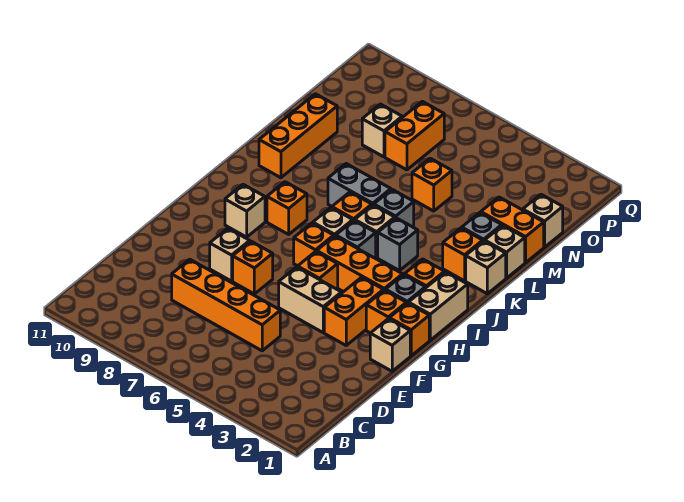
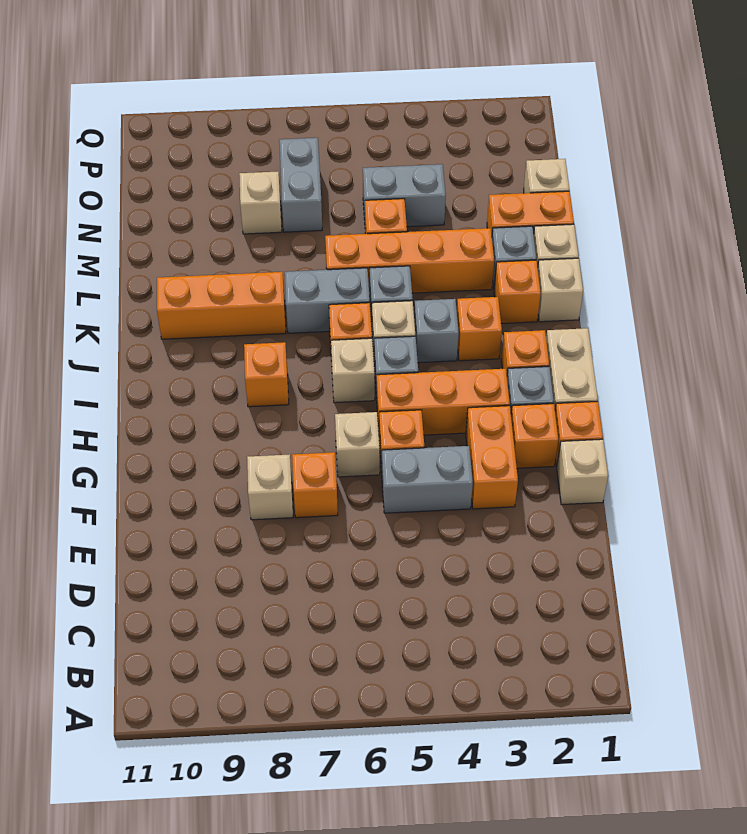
orange 1x4 brick [172,259,280,351] -> orange 1x4 brick moved to [325,228,494,295]
tan 1x2 brick [279,267,341,332] -> grey 1x2 brick [382,446,473,513]
orange 1x1 brick [294,223,334,266] -> orange 1x1 brick moved to [457,297,502,361]
tan 1x1 brick [225,184,265,237] -> tan 1x1 brick moved to [335,412,380,477]
orange 1x3 brick [259,94,337,178] -> orange 1x3 brick turned to [157,272,286,339]
none -> grey 1x2 brick [363,164,446,227]
orange 1x2 brick [385,101,444,170] -> grey 1x2 brick [279,138,322,232]

